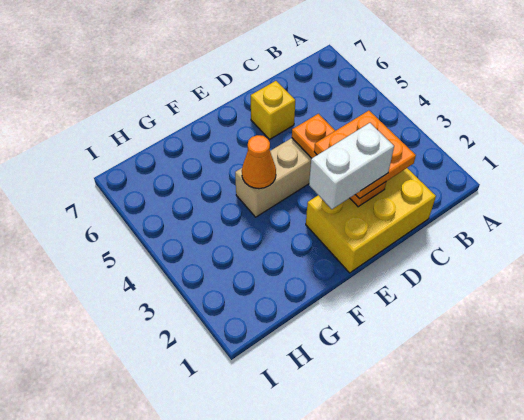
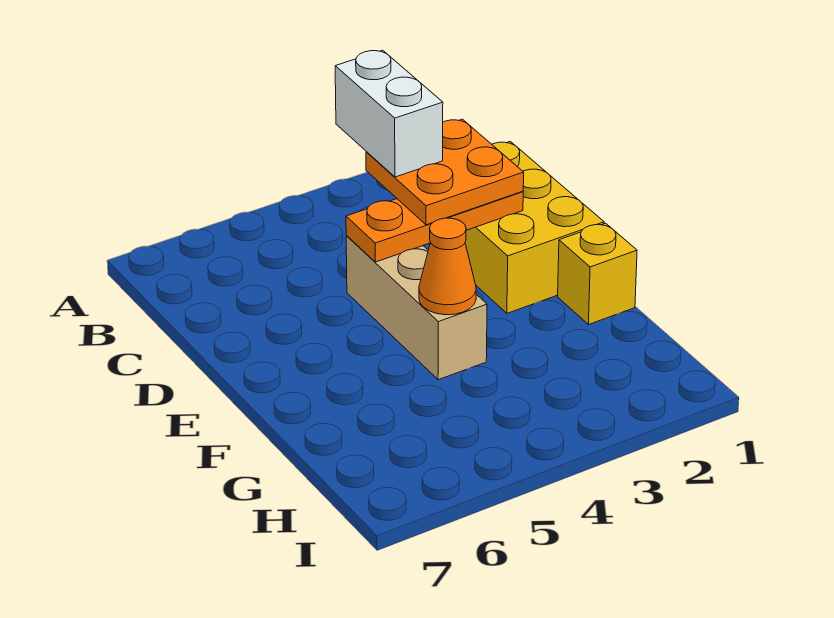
white 1x2 brick [309,123,394,209] -> white 1x2 brick moved to [335,50,443,177]
yellow 1x1 brick [251,81,295,140] -> yellow 1x1 brick moved to [558,223,637,325]

